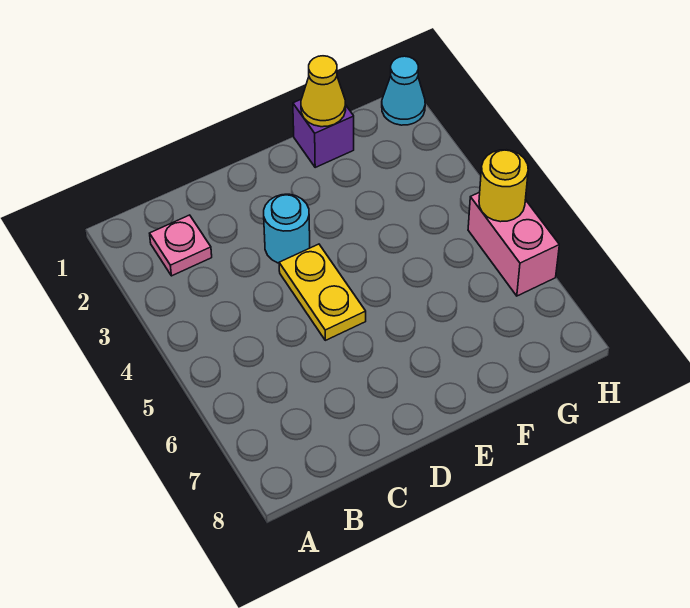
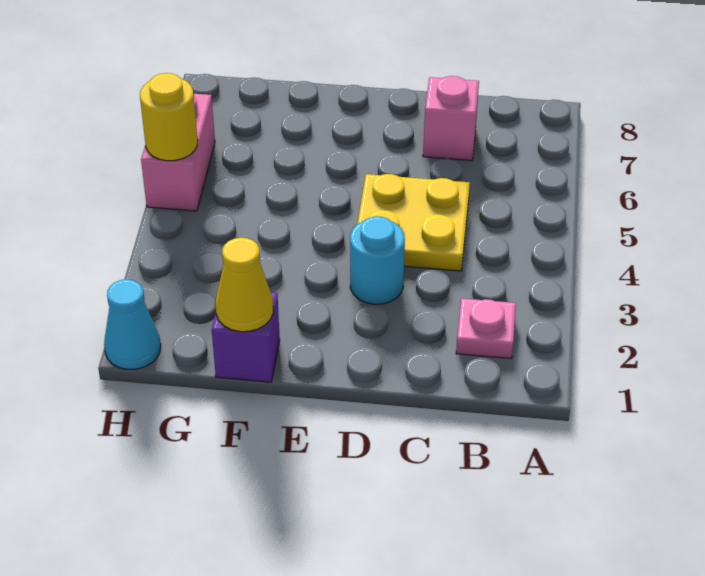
none -> pink 1x1 brick [423,76,479,160]
yellow 1x2 plate [279,244,366,340] -> yellow 2x2 plate [357,174,470,271]

